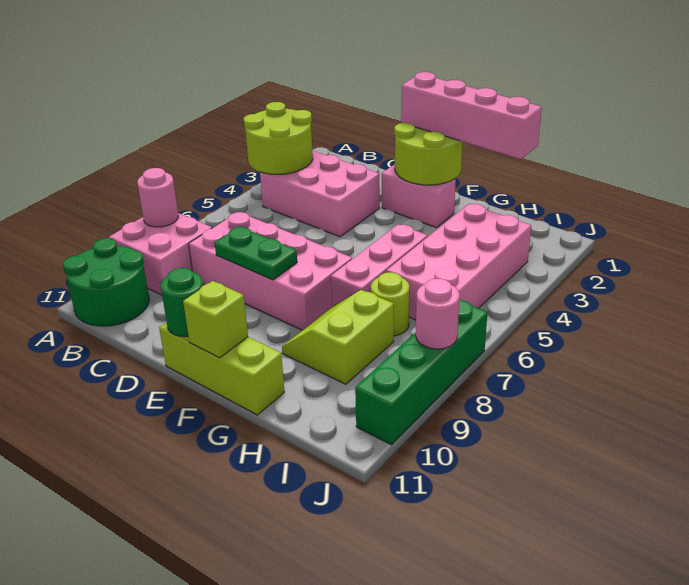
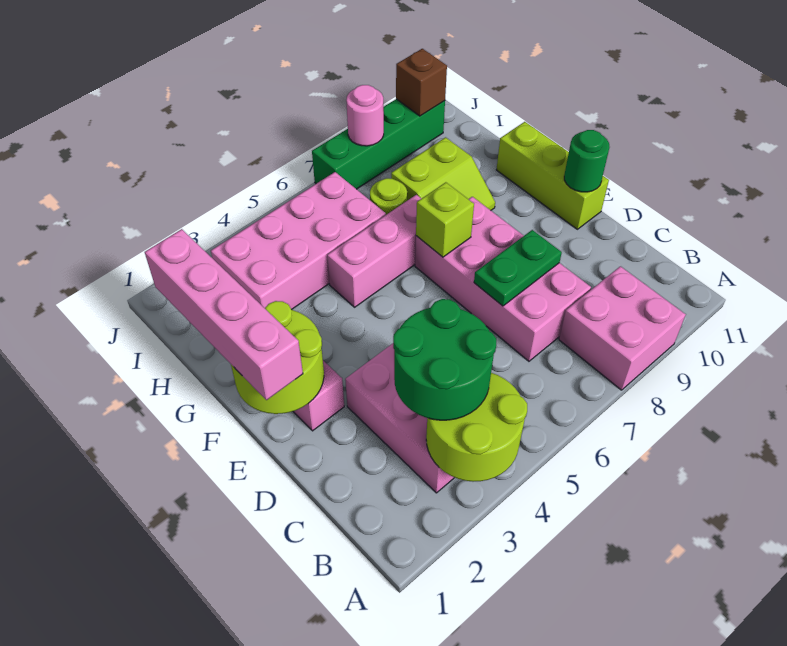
pink 1x1 round brick [137,168,178,227] -> none
green 2x2 round brick [63,238,149,326] -> green 2x2 round brick moved to [393,299,496,420]
green 1x2 plate [215,227,297,280] -> green 1x2 plate turned to [474,230,562,306]
lime 1x1 brick [183,281,248,358] -> lime 1x1 brick moved to [416,182,474,257]
none -> brown 1x1 brick [396,49,447,116]

